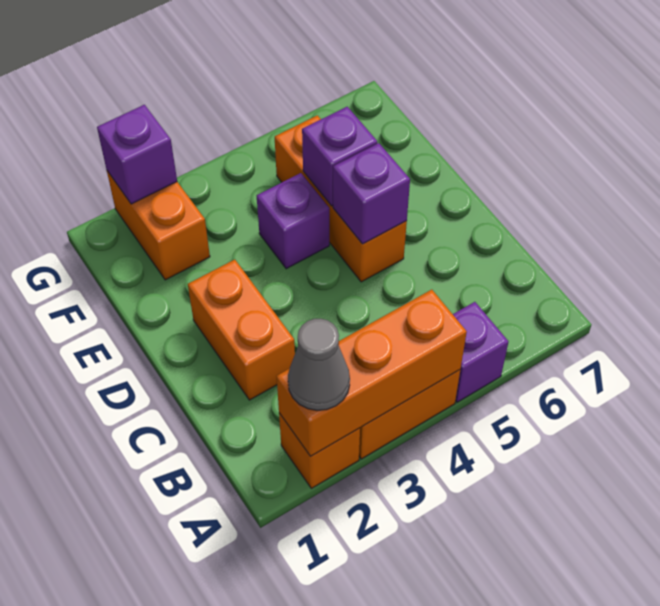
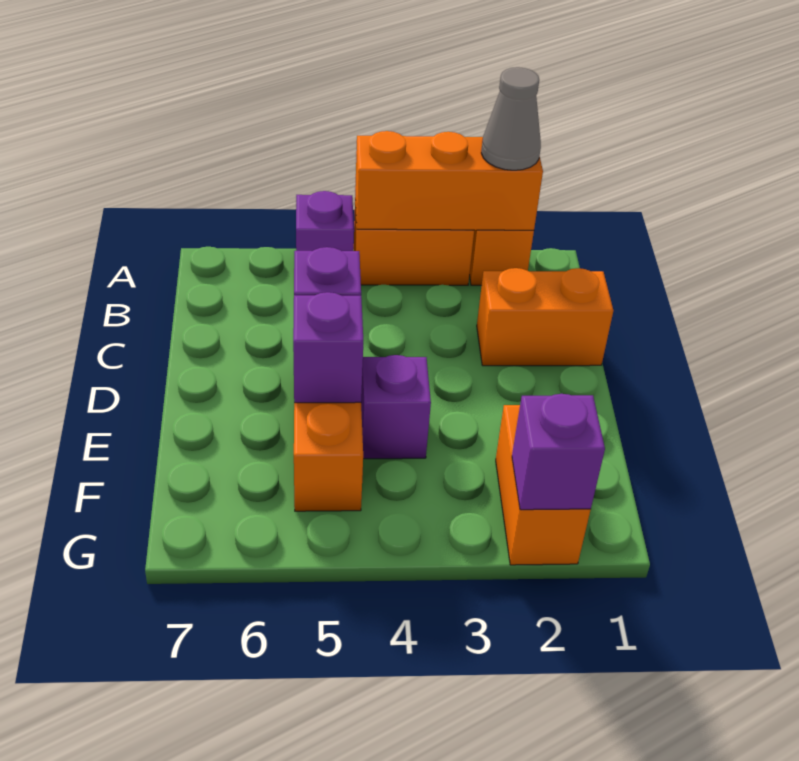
orange 1x2 brick [188,260,295,400] -> orange 1x2 brick turned to [477,268,613,366]

